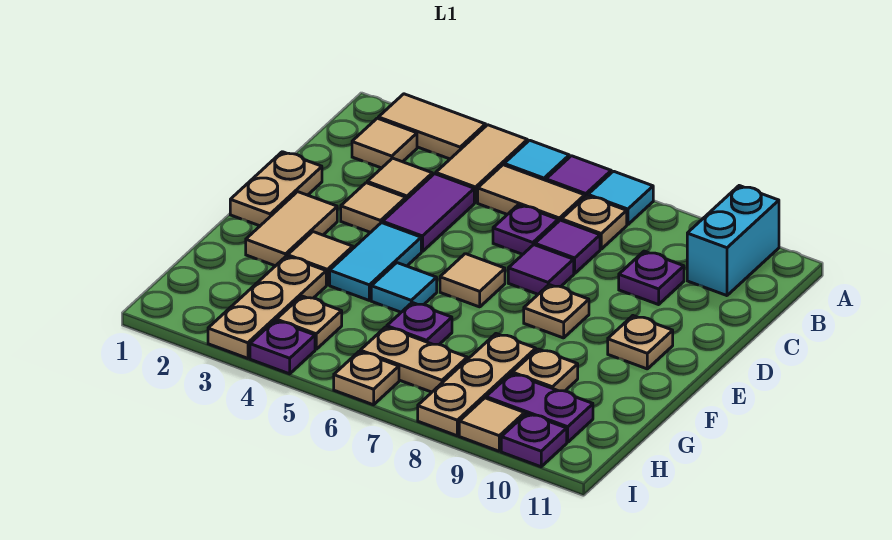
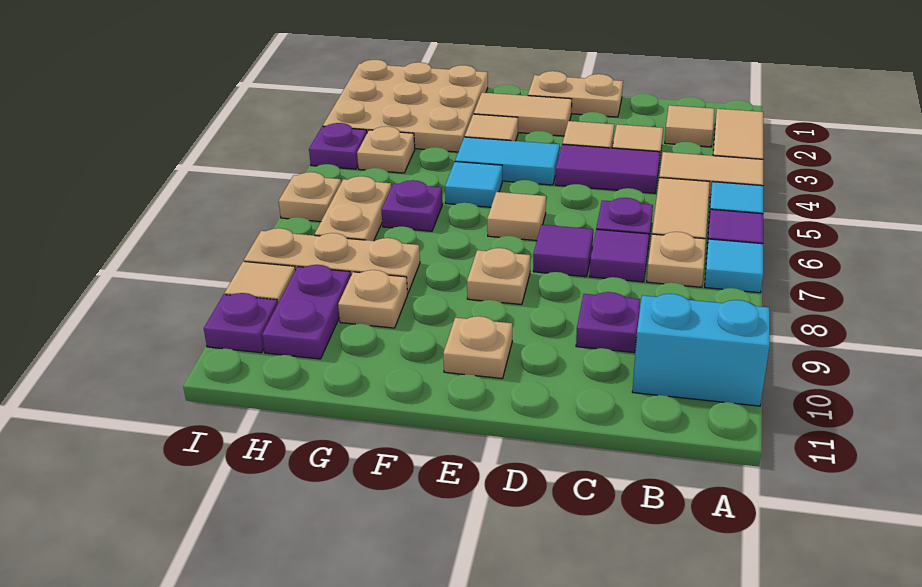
tan 1x3 plate [208,256,326,358] -> tan 3x3 plate [323,60,488,152]

